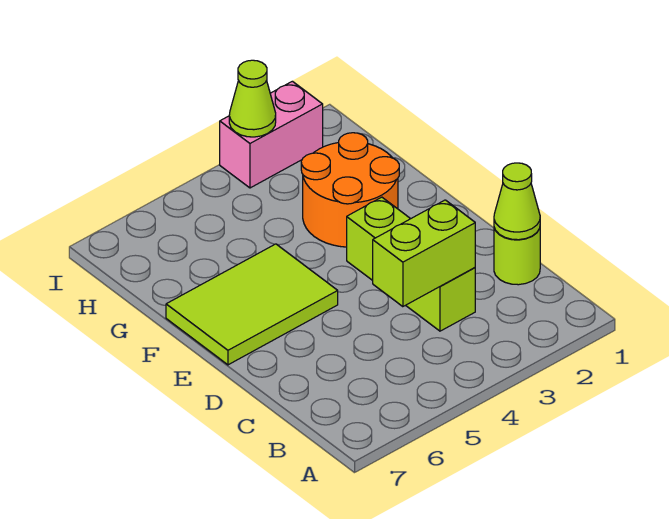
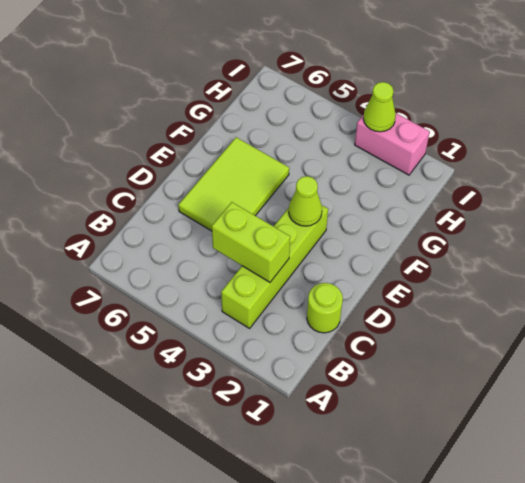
lime 1x1 cone [494,163,540,240] -> lime 1x1 cone moved to [289,176,322,226]
lime 1x3 brick [347,197,475,331] -> lime 1x4 brick [221,205,328,328]
lime 2x3 tile [166,244,338,365] -> lime 2x3 tile turned to [178,137,289,231]
orange 2x2 round brick [301,133,399,247] -> none

